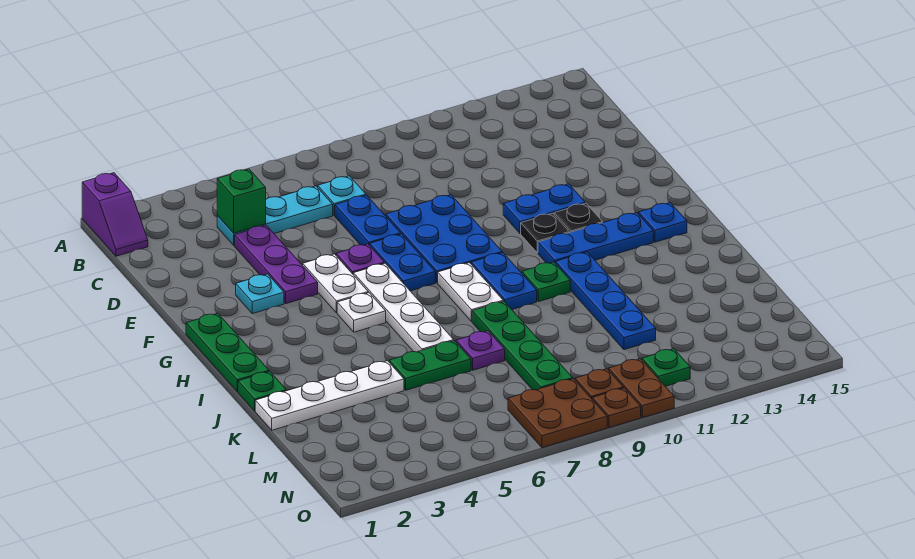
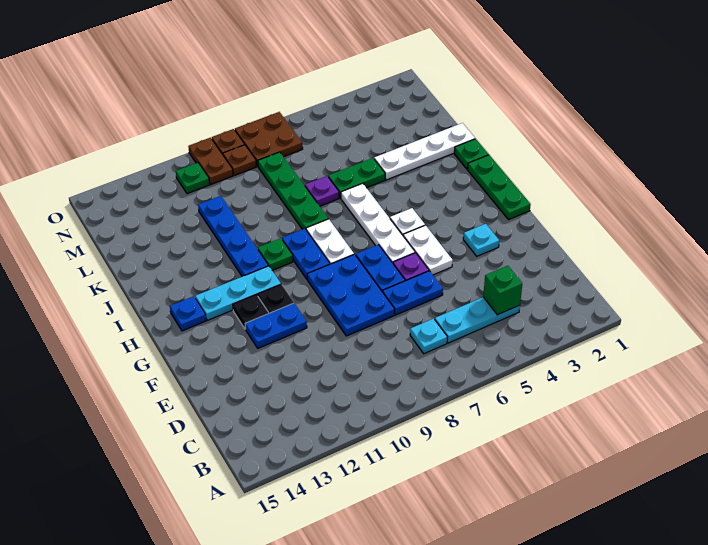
purple 1x2 slope [82,173,148,256] -> none
purple 1x3 plate [235,225,318,304] -> none
blue 1x2 plate [335,195,401,246] -> blue 1x2 plate turned to [383,271,443,315]
blue 1x3 plate [538,213,653,263] -> cyan 1x3 plate [195,266,281,320]

